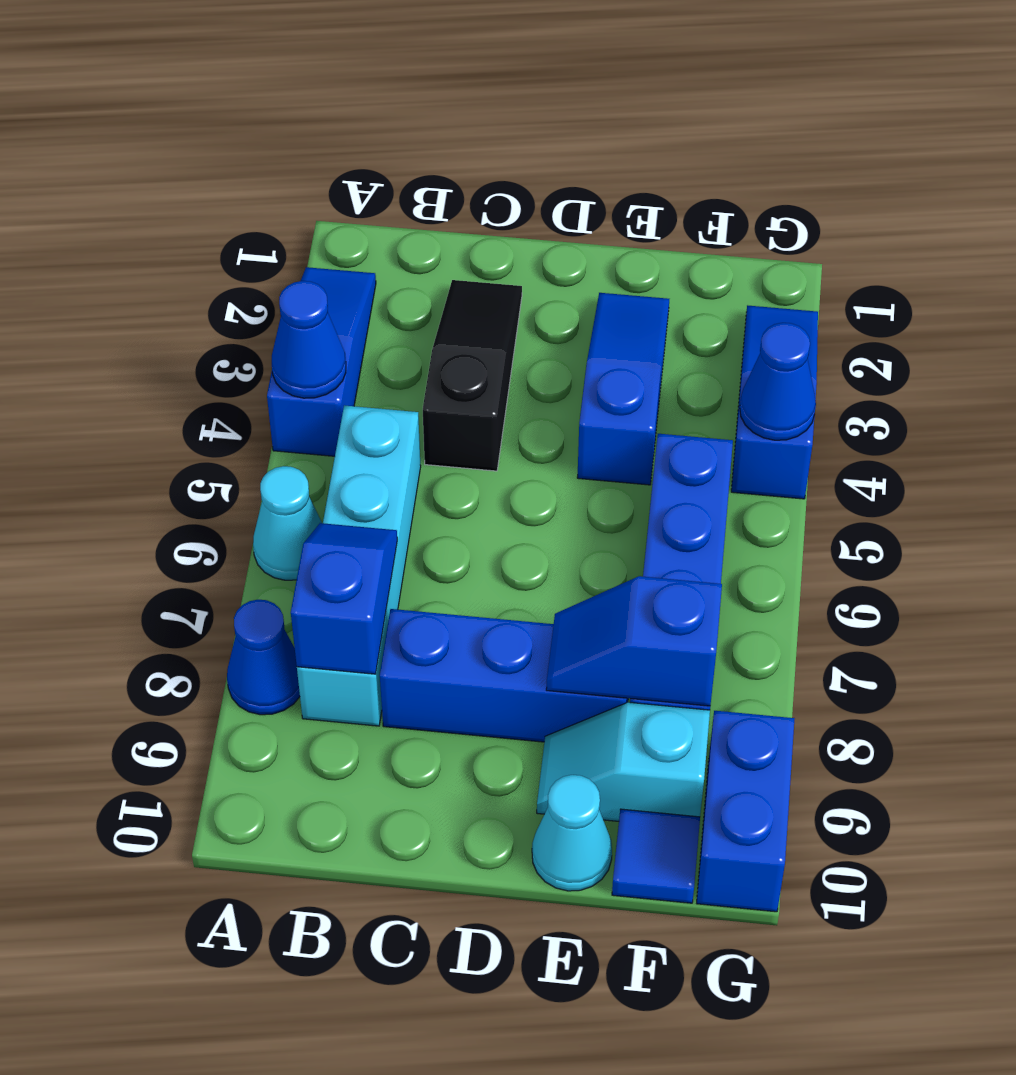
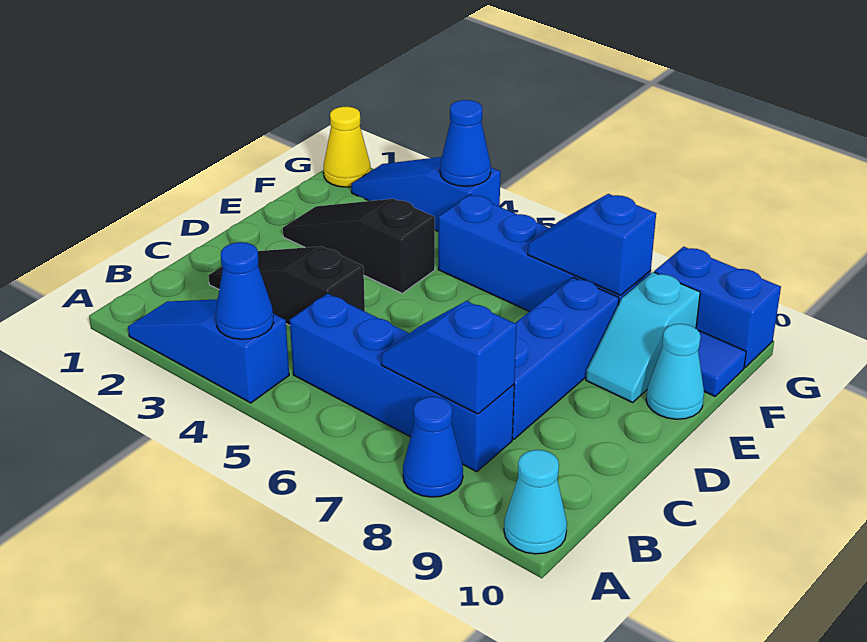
cyan 1x1 cone [253,466,322,580] -> cyan 1x1 cone moved to [504,450,567,554]
cyan 1x4 brick [297,405,421,726] -> blue 1x4 brick [290,293,514,472]
blue 1x3 slope [577,293,669,485] -> black 1x3 slope [283,199,435,293]
blue 1x2 slope [546,576,722,706] -> blue 1x2 slope turned to [528,194,656,295]
none -> yellow 1x1 cone [323,107,371,187]

